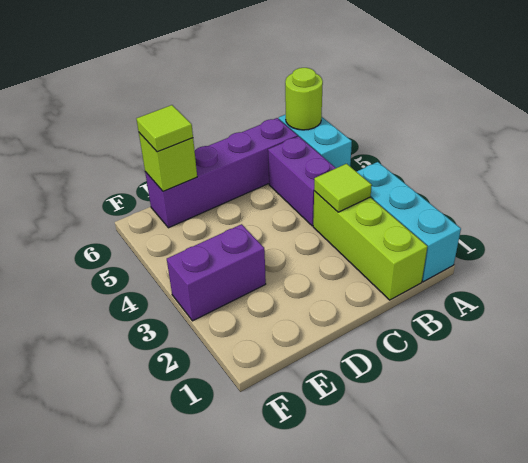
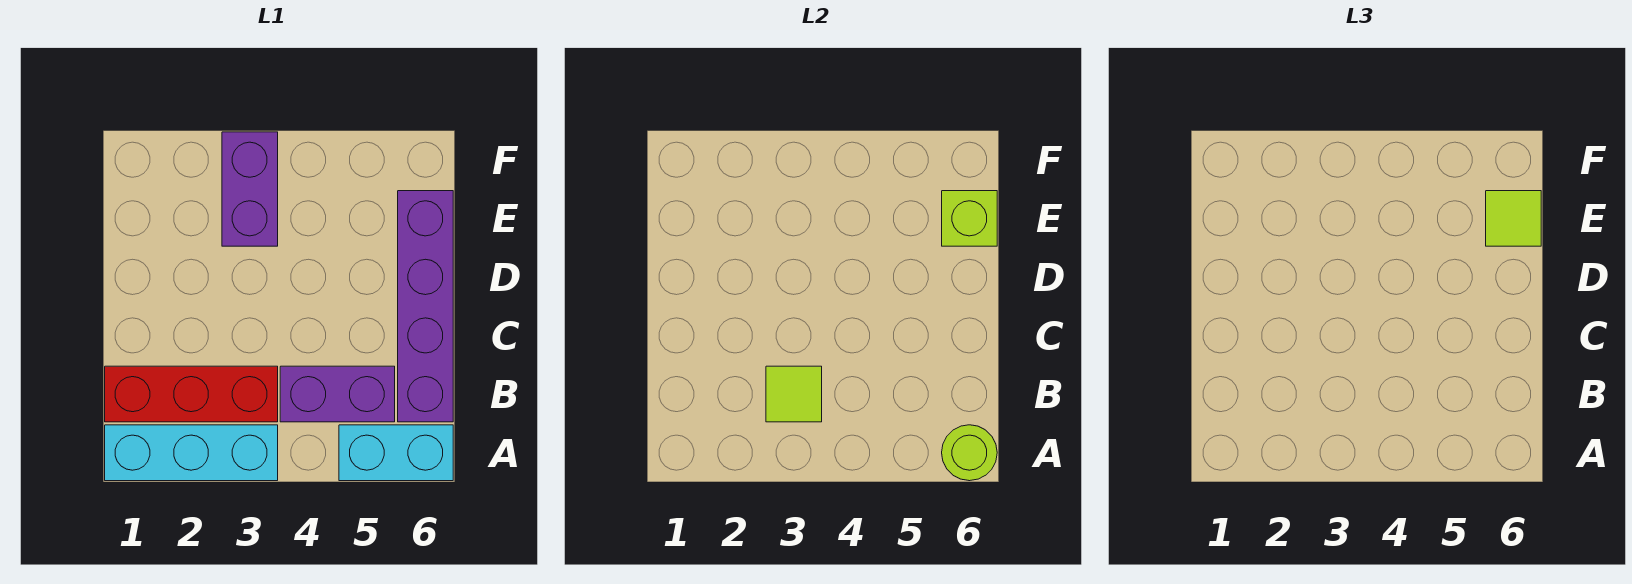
lime 1x3 brick [313,191,427,300] -> red 1x3 brick [105,366,278,422]

